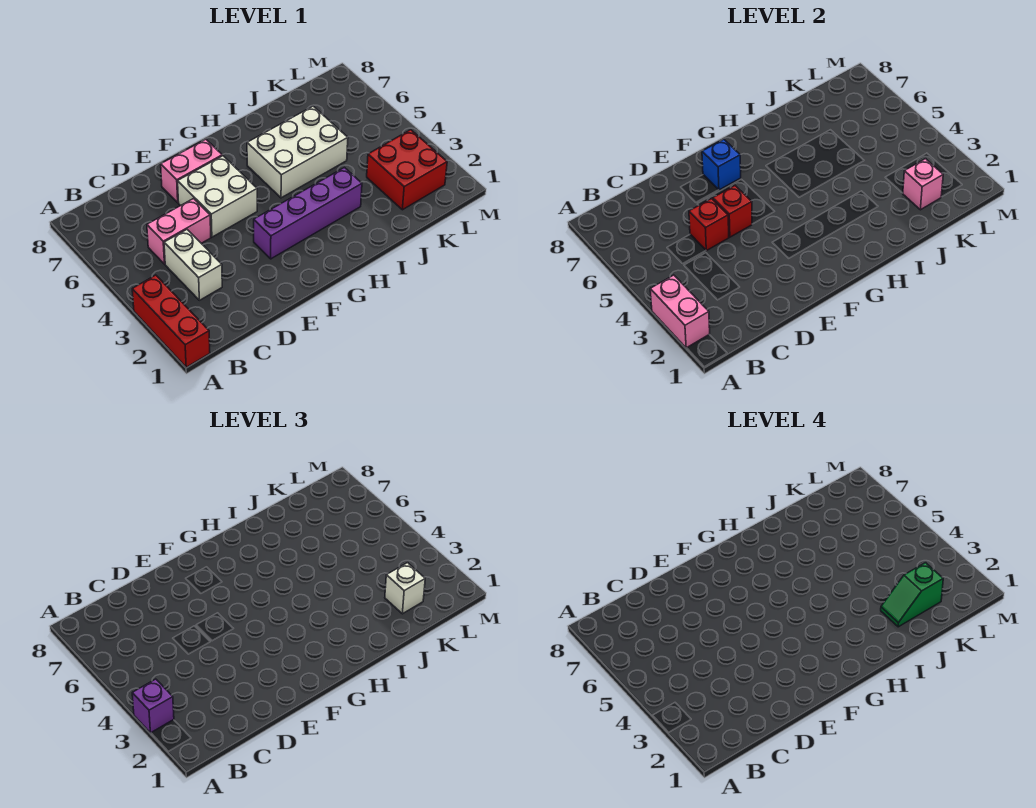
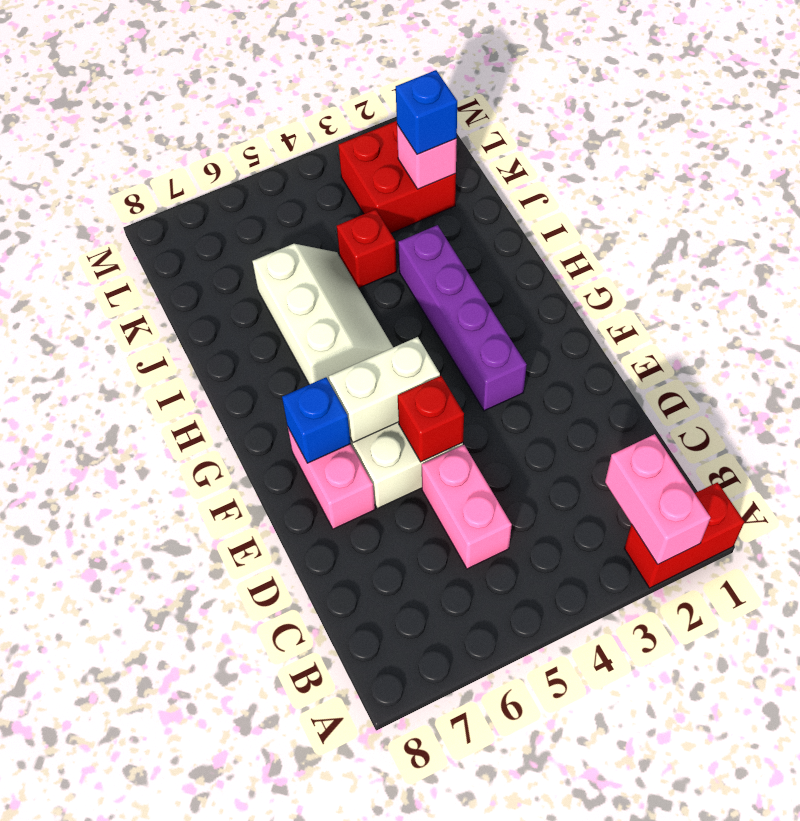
red 1x3 brick [132,275,210,367] -> red 1x2 brick [624,482,744,588]
pink 1x2 brick [650,275,710,348] -> pink 1x2 brick turned to [605,434,711,564]
purple 1x1 brick [132,679,174,733] -> none
white 1x2 brick [164,230,222,300] -> white 1x2 brick moved to [329,337,440,442]
red 1x1 brick [689,199,729,251] -> red 1x1 brick moved to [337,209,397,288]
white 2x3 brick [247,106,348,198] -> white 2x3 slope [253,244,393,385]
green 1x2 slope [881,563,943,627] -> none
white 1x1 brick [385,563,425,614] -> blue 1x1 brick [396,70,457,155]

